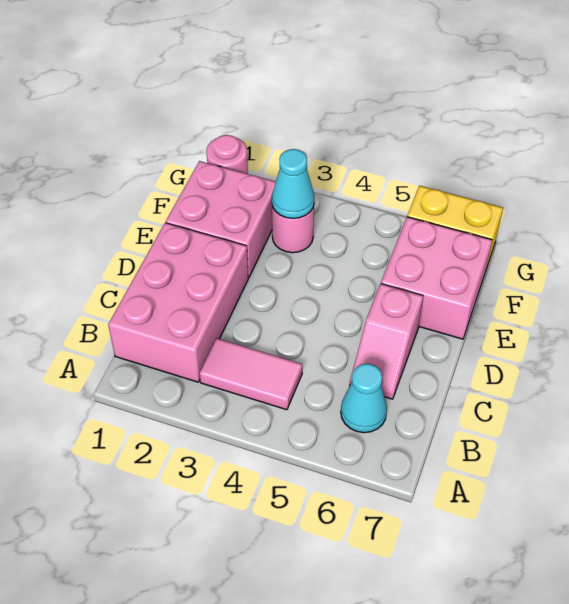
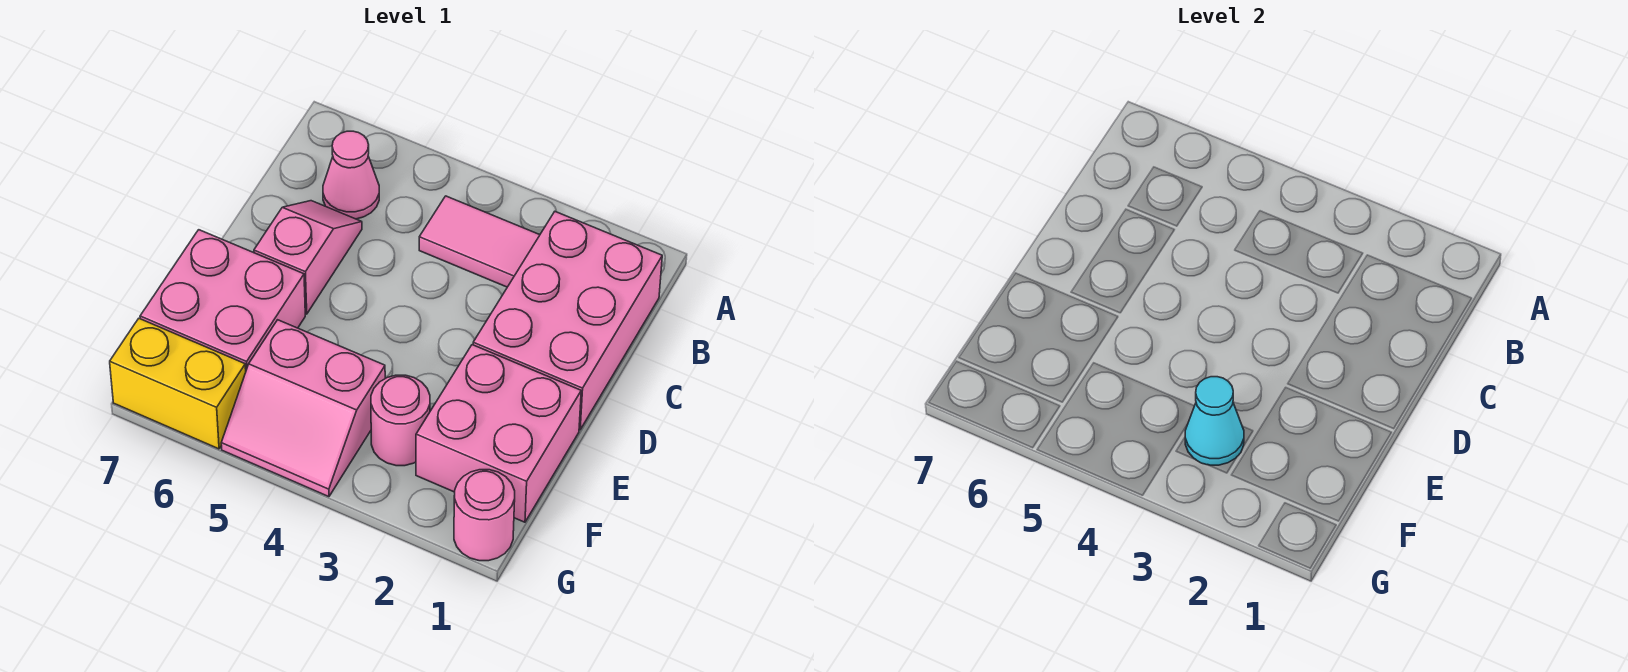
cyan 1x1 cone [341,364,387,433] -> pink 1x1 cone [323,131,379,219]
none -> pink 2x2 slope [221,320,385,497]

